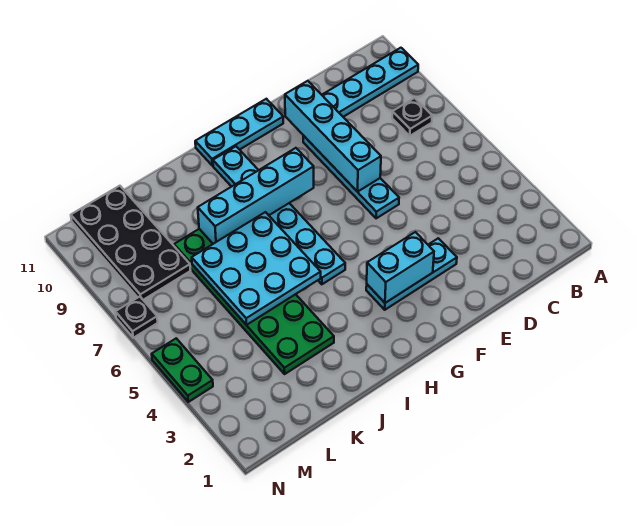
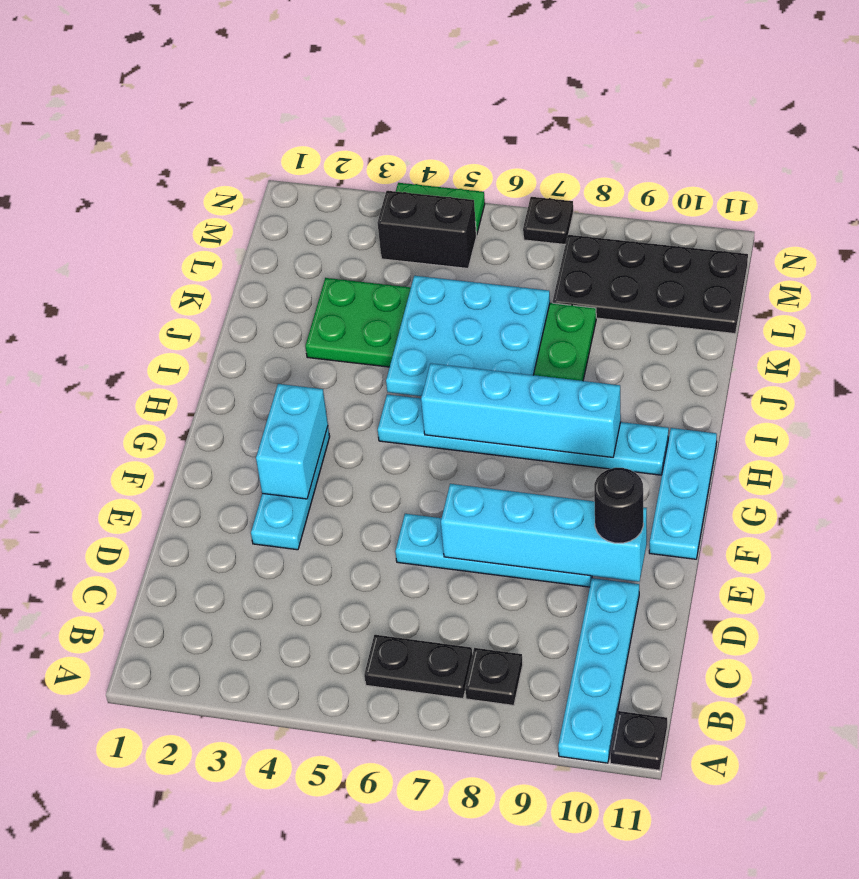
none -> black 1x1 plate [610,711,667,770]
none -> black 1x2 plate [364,635,472,699]
none -> black 1x1 round brick [594,468,643,543]
cyan 1x4 brick [198,148,314,244] -> cyan 1x4 brick turned to [421,363,621,457]
none -> black 1x2 brick [377,191,476,268]

